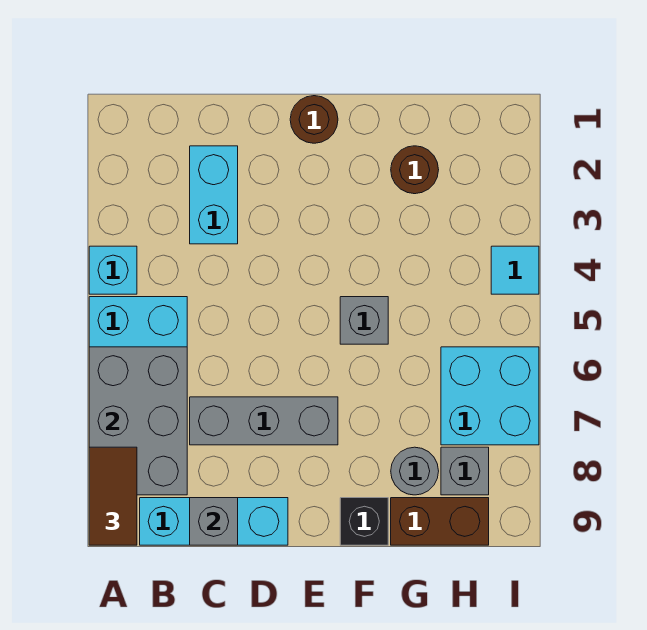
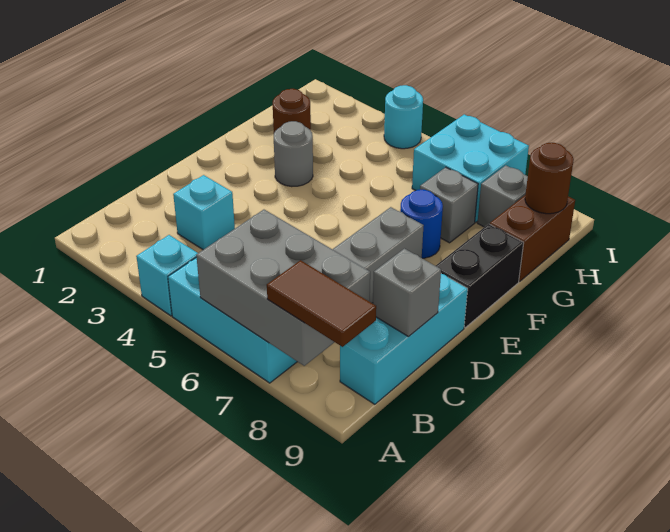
cyan 1x2 brick [190,146,238,244] -> cyan 1x1 brick [173,175,235,250]
brown 1x1 round brick [290,96,338,143] -> brown 1x1 round brick moved to [525,143,574,214]
grey 1x1 brick [340,297,388,344] -> grey 1x1 brick moved to [420,167,478,243]
none -> blue 1x1 round brick [400,190,443,258]
black 1x1 brick [340,498,388,545] -> black 1x2 brick [436,224,524,327]
grey 1x1 round brick [391,447,439,495] -> grey 1x1 round brick moved to [274,121,313,187]
cyan 1x1 tile [491,246,539,294] -> cyan 1x1 round brick [384,85,423,149]

